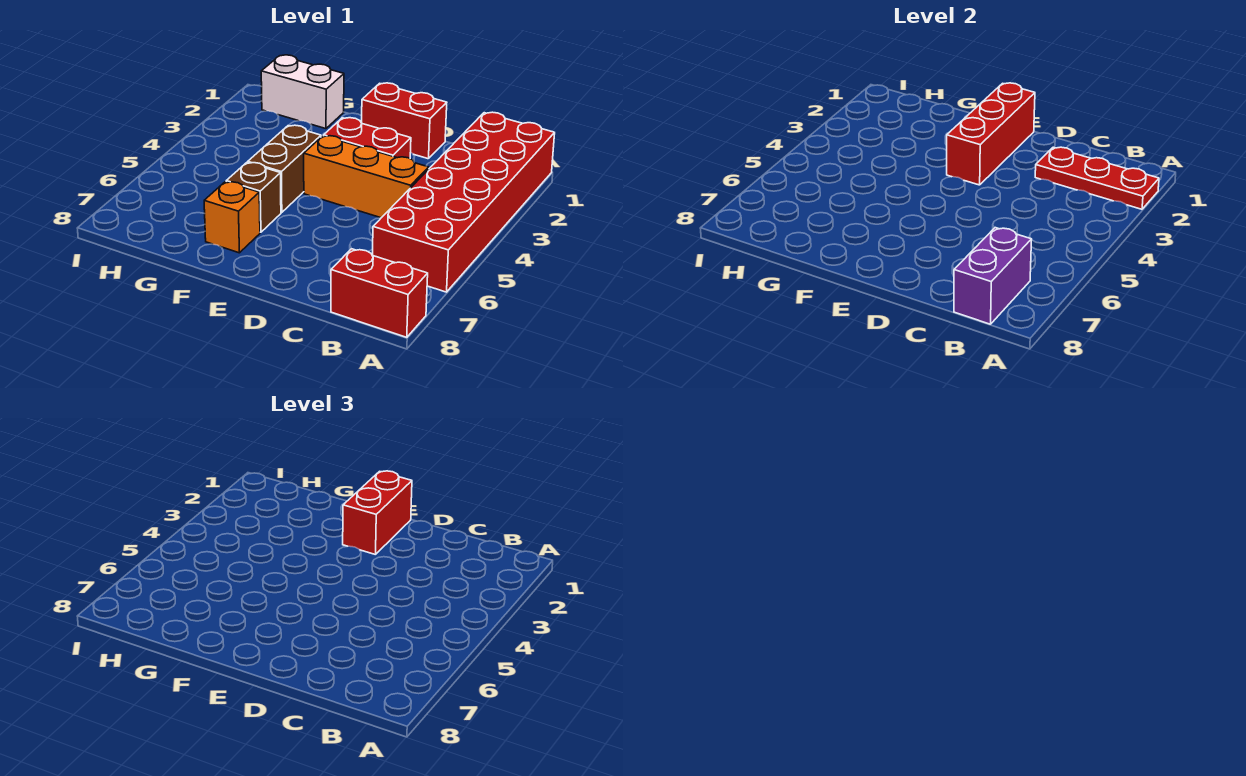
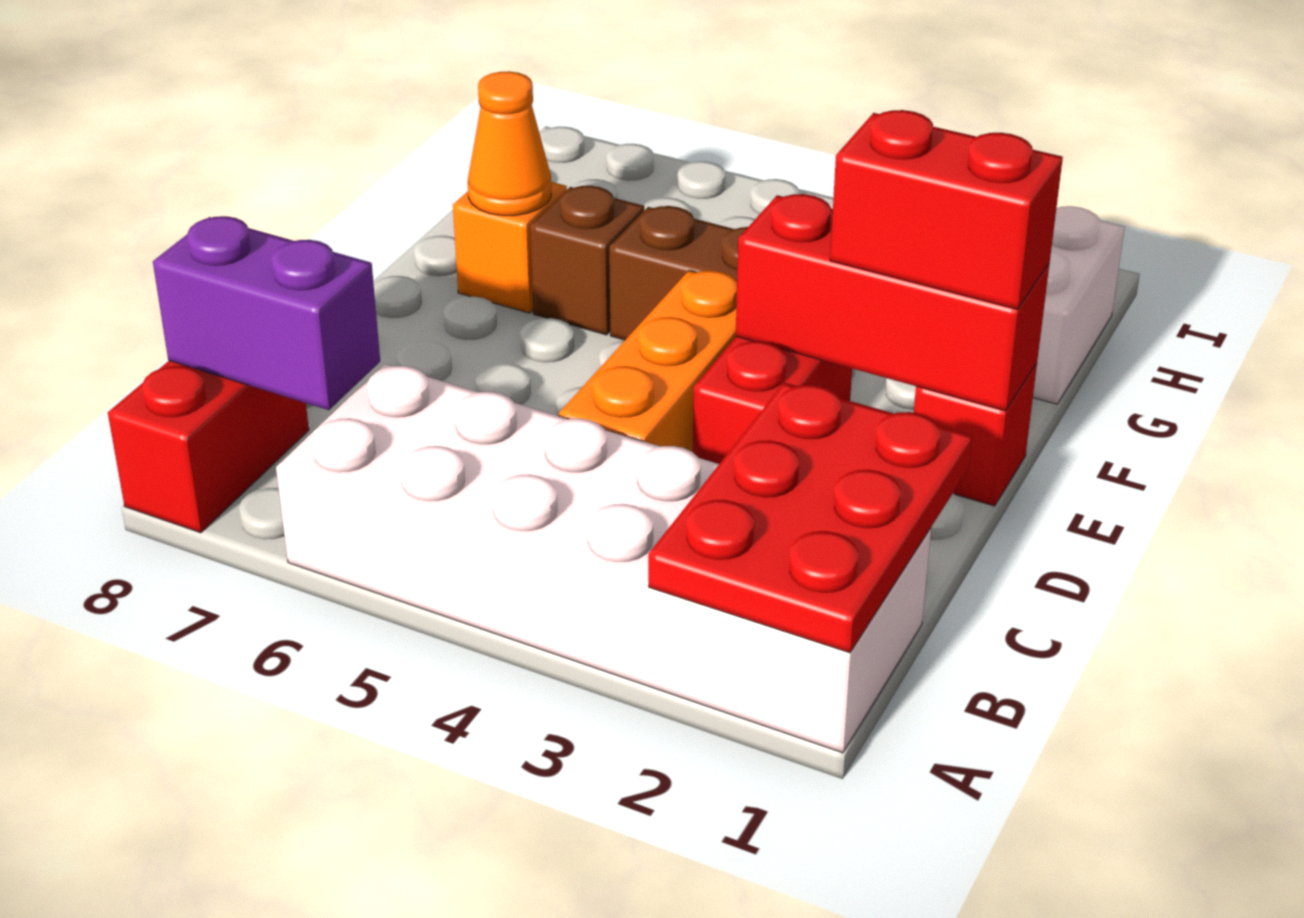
red 2x6 brick [372,112,555,292] -> white 2x6 brick [276,364,931,753]
red 1x3 plate [1035,147,1159,209] -> red 2x3 plate [648,383,972,653]
red 1x2 brick [362,83,447,159] -> red 1x1 brick [914,363,1037,506]
none -> orange 1x1 cone [468,71,551,216]

